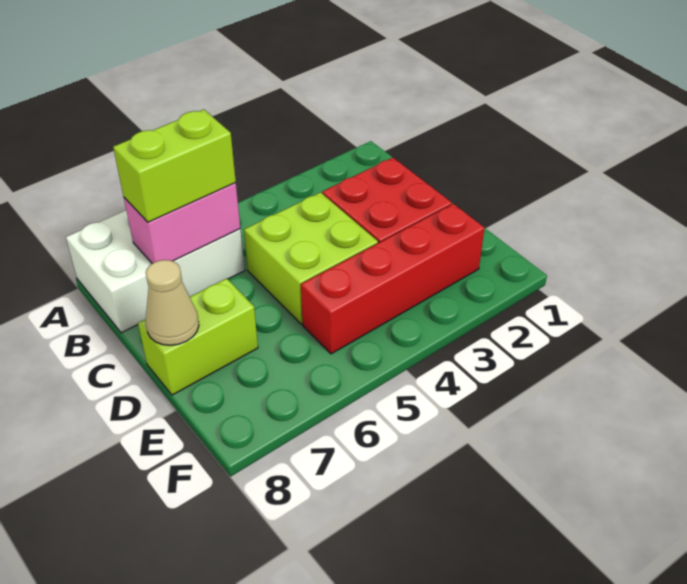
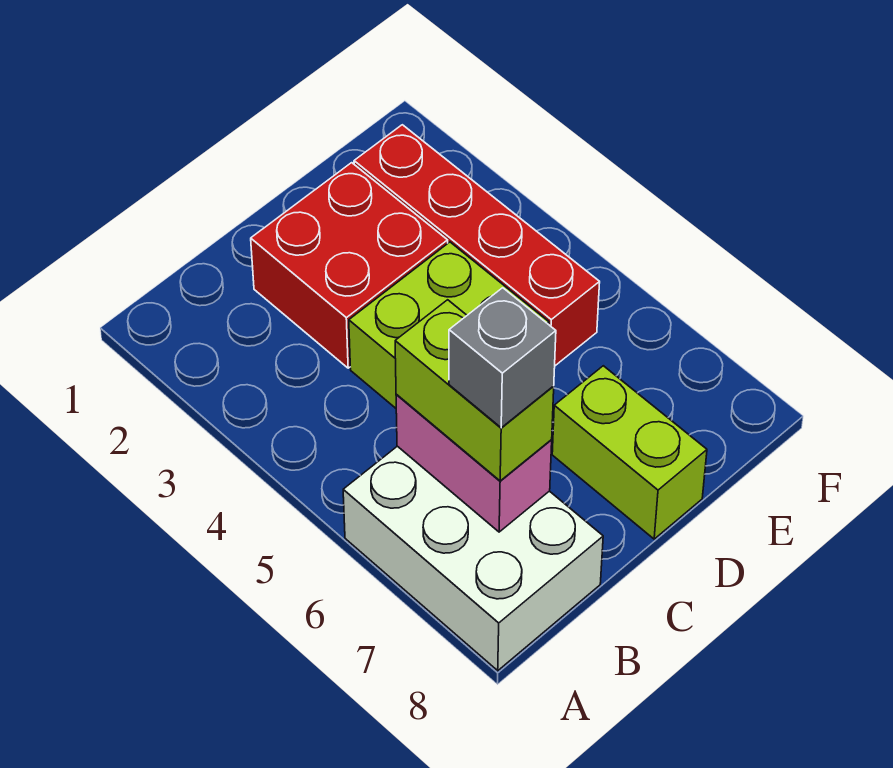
none -> grey 1x1 brick [449,288,556,428]
tan 1x1 cone [146,260,199,345] -> none

